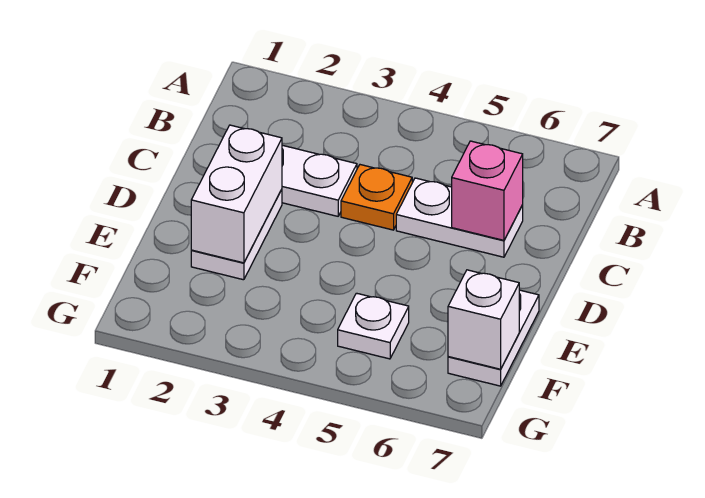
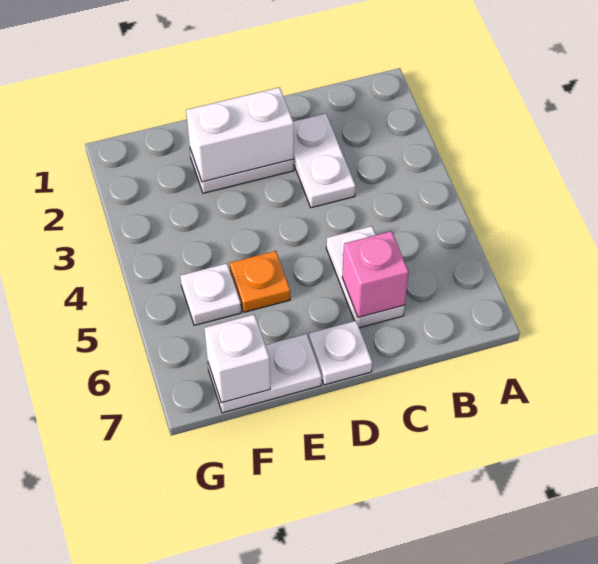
orange 1x1 plate [341,165,412,230] -> orange 1x1 plate moved to [230,251,290,312]
none -> white 1x1 plate [309,321,372,385]

